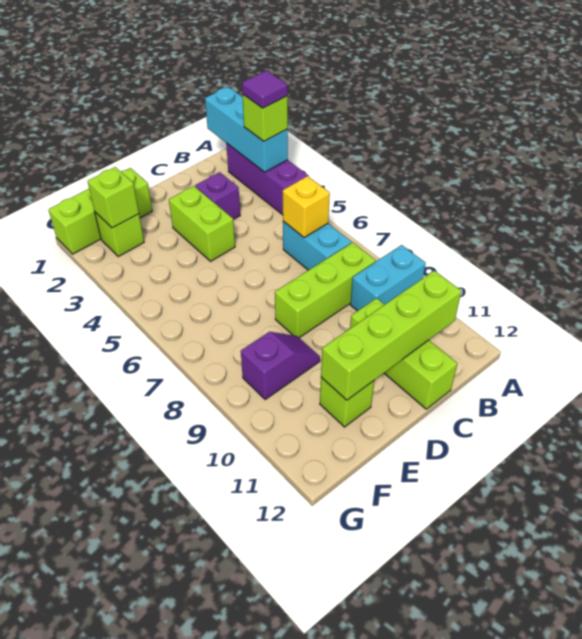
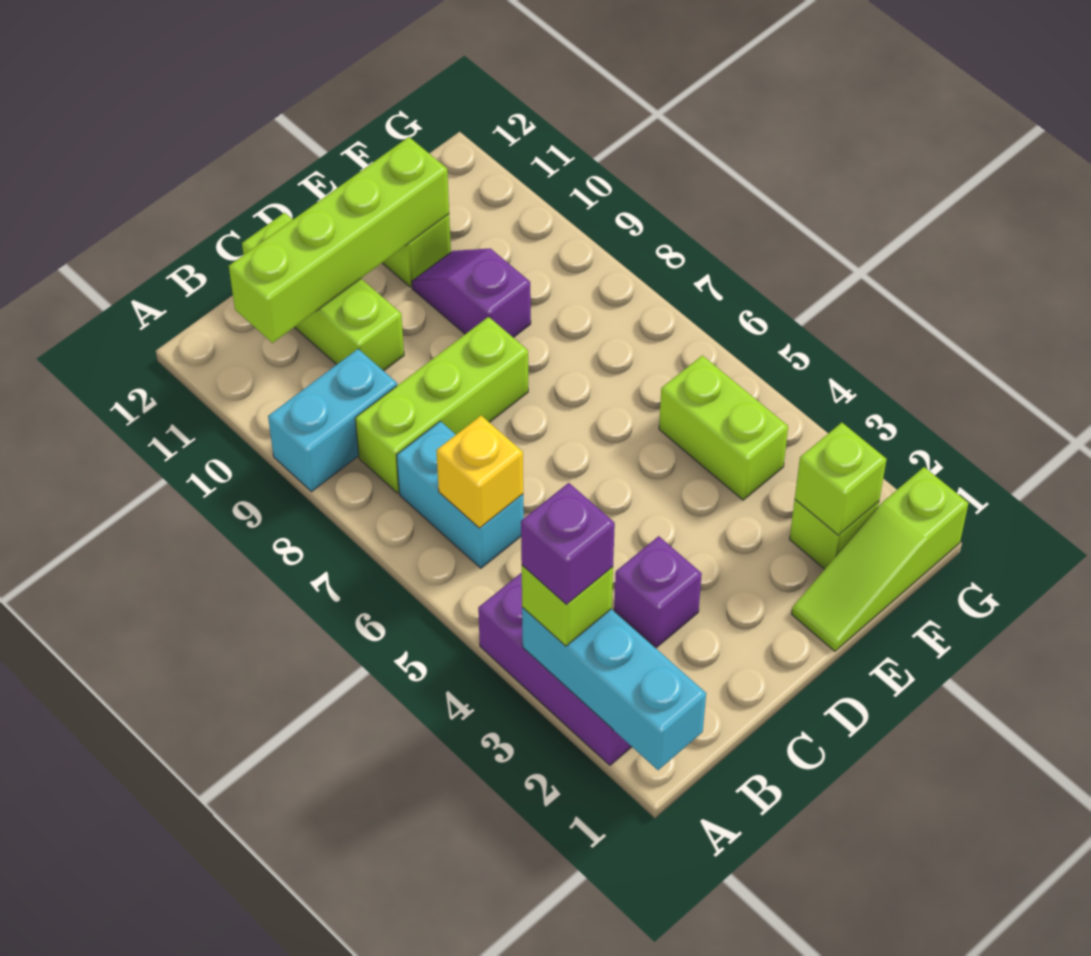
purple 1x1 tile [242,71,288,108] -> purple 1x1 brick [521,483,615,604]
lime 1x2 brick [169,186,235,261] -> lime 1x2 brick moved to [659,355,788,500]
lime 1x3 brick [48,168,152,254] -> lime 1x3 slope [791,467,968,651]
purple 1x2 slope [241,332,320,400] -> purple 1x2 slope turned to [412,248,531,337]

